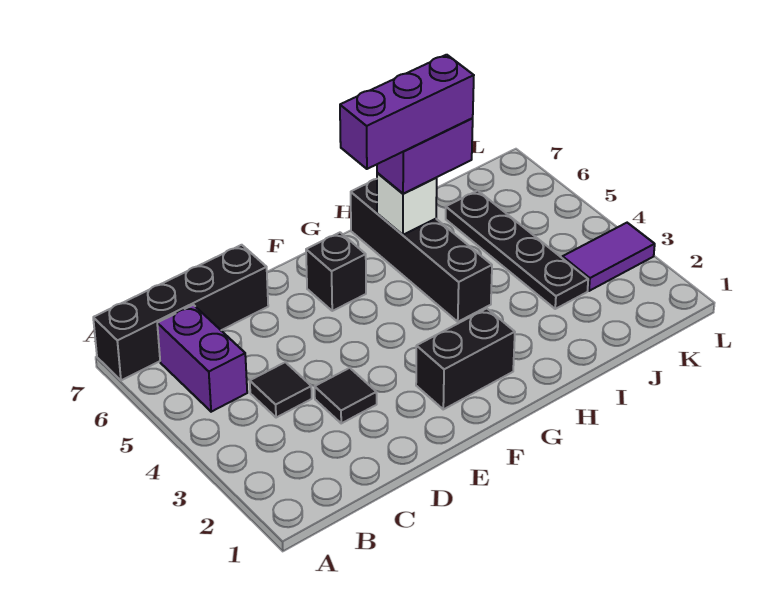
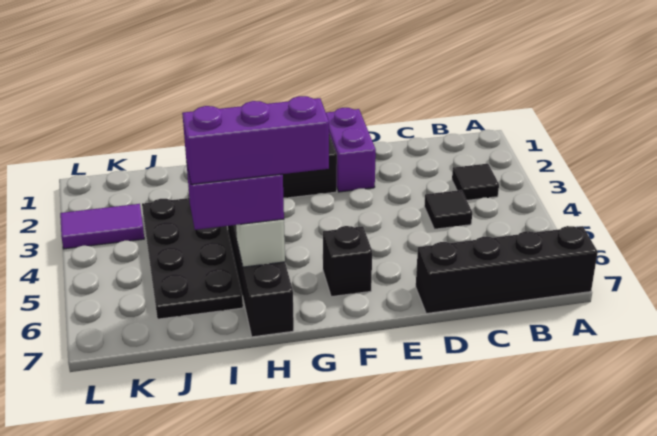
purple 1x2 brick [157,305,247,412] -> purple 1x2 brick moved to [326,108,376,192]
black 1x1 tile [315,368,377,423] -> black 1x1 tile moved to [452,164,499,200]
black 1x4 plate [446,191,588,309] -> black 2x4 plate [142,198,243,319]

